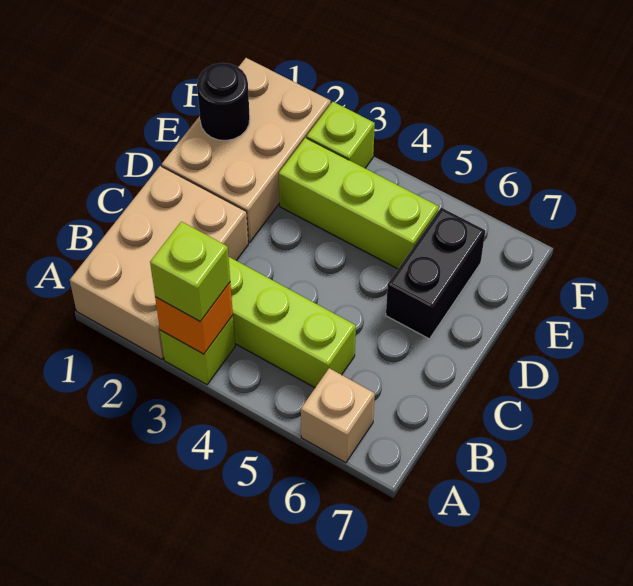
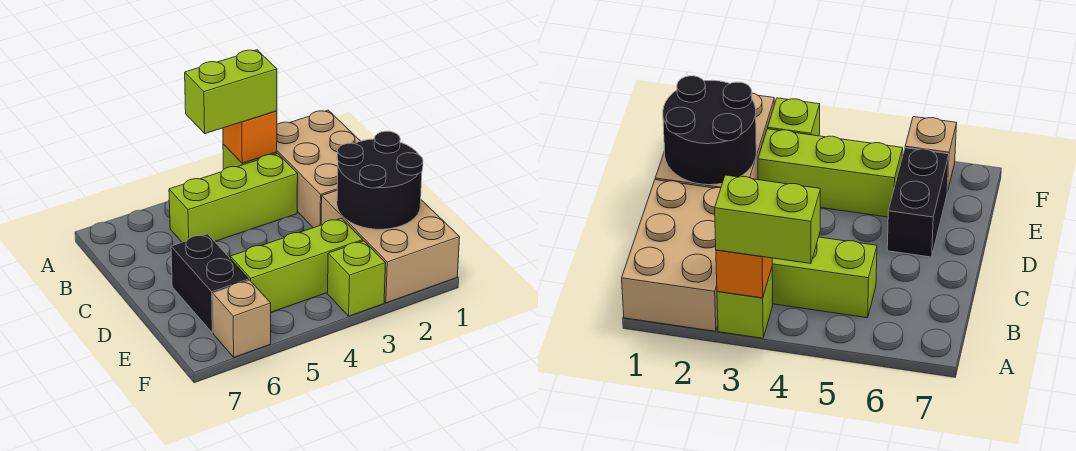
lime 1x1 brick [150,222,230,321] -> lime 1x2 brick [185,50,277,134]
tan 1x1 brick [301,368,375,463] -> tan 1x1 brick moved to [213,280,271,357]
black 1x1 round brick [197,63,250,141] -> black 2x2 round brick [337,131,423,229]

